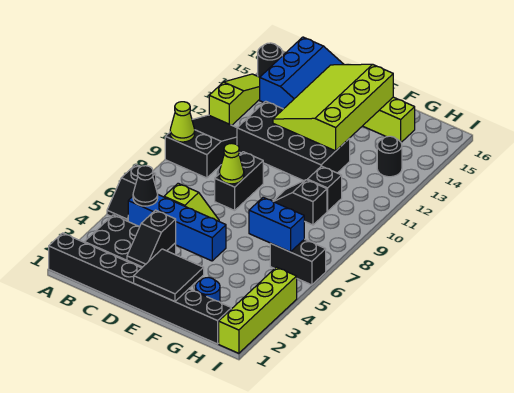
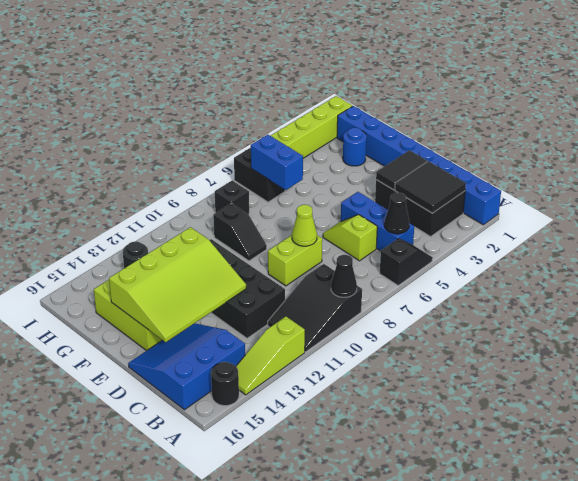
black 1x8 brick [49,233,231,344] -> blue 1x8 brick [337,106,501,225]
lime 1x1 cone [170,102,195,142] -> black 1x1 cone [331,255,357,297]
blue 1x4 brick [128,195,226,261] -> blue 1x3 brick [341,192,414,251]
black 1x2 slope [127,210,176,267] -> black 1x2 tile [376,150,427,190]
black 1x2 brick [215,152,263,210] -> lime 1x2 brick [268,235,322,286]
black 2x2 tile [134,249,204,302] -> black 2x2 tile moved to [395,161,466,213]
black 1x1 brick [308,166,342,211] -> black 1x1 brick moved to [215,181,249,215]

